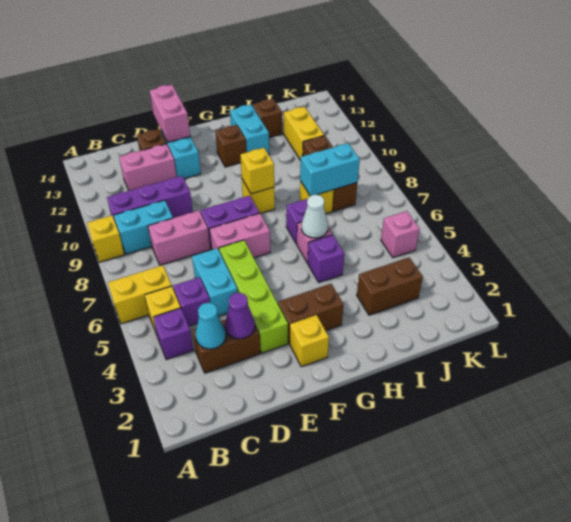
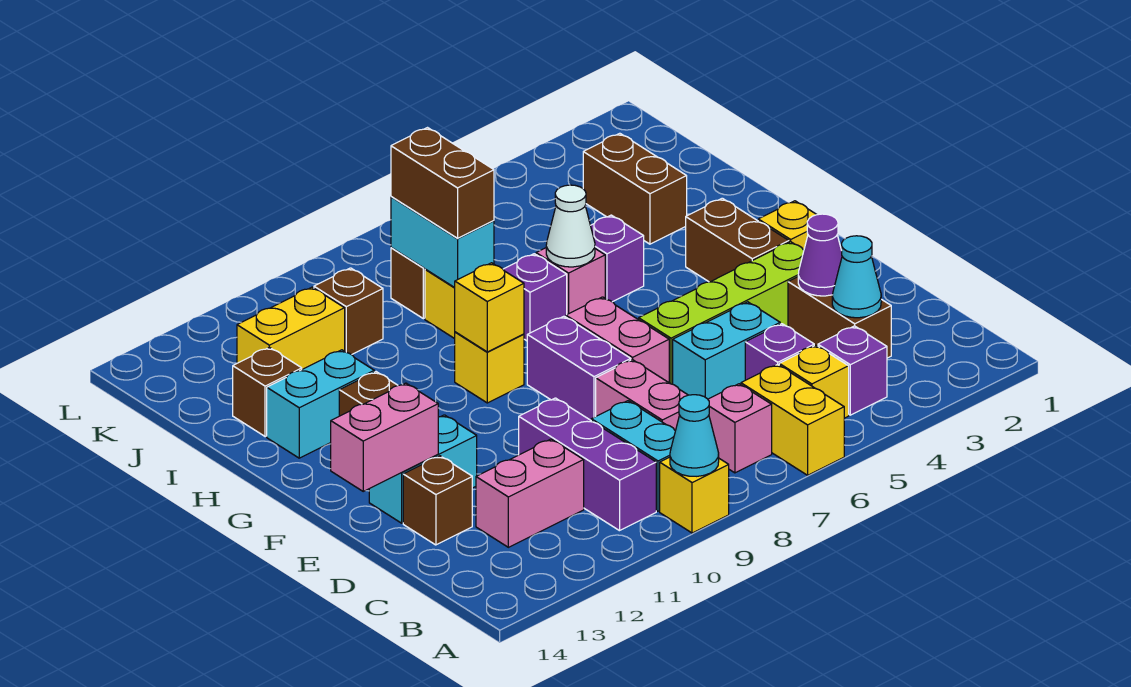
none -> cyan 1x1 cone [670,395,719,476]
pink 1x2 brick [119,144,177,191] -> pink 1x2 brick turned to [476,439,584,547]
none -> brown 1x2 brick [391,128,494,238]
pink 1x1 brick [381,211,420,258] -> pink 1x1 brick moved to [708,384,772,473]

